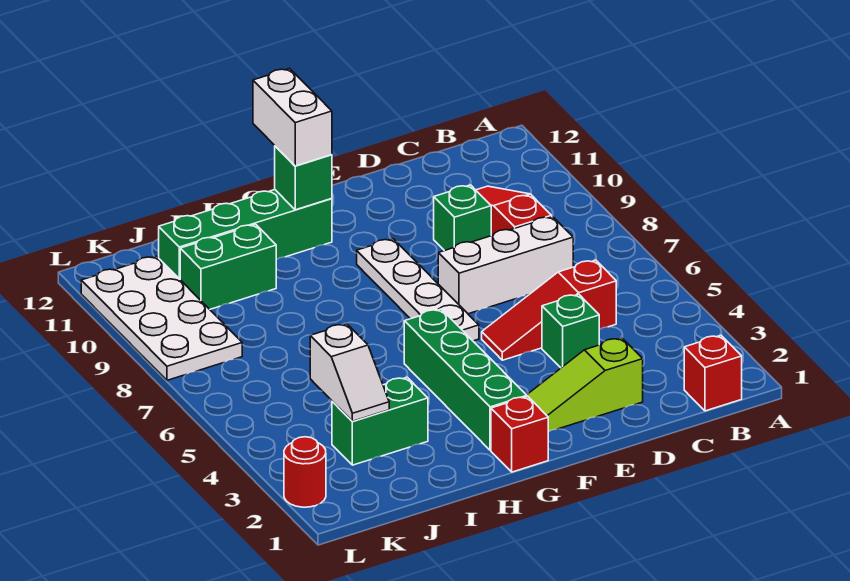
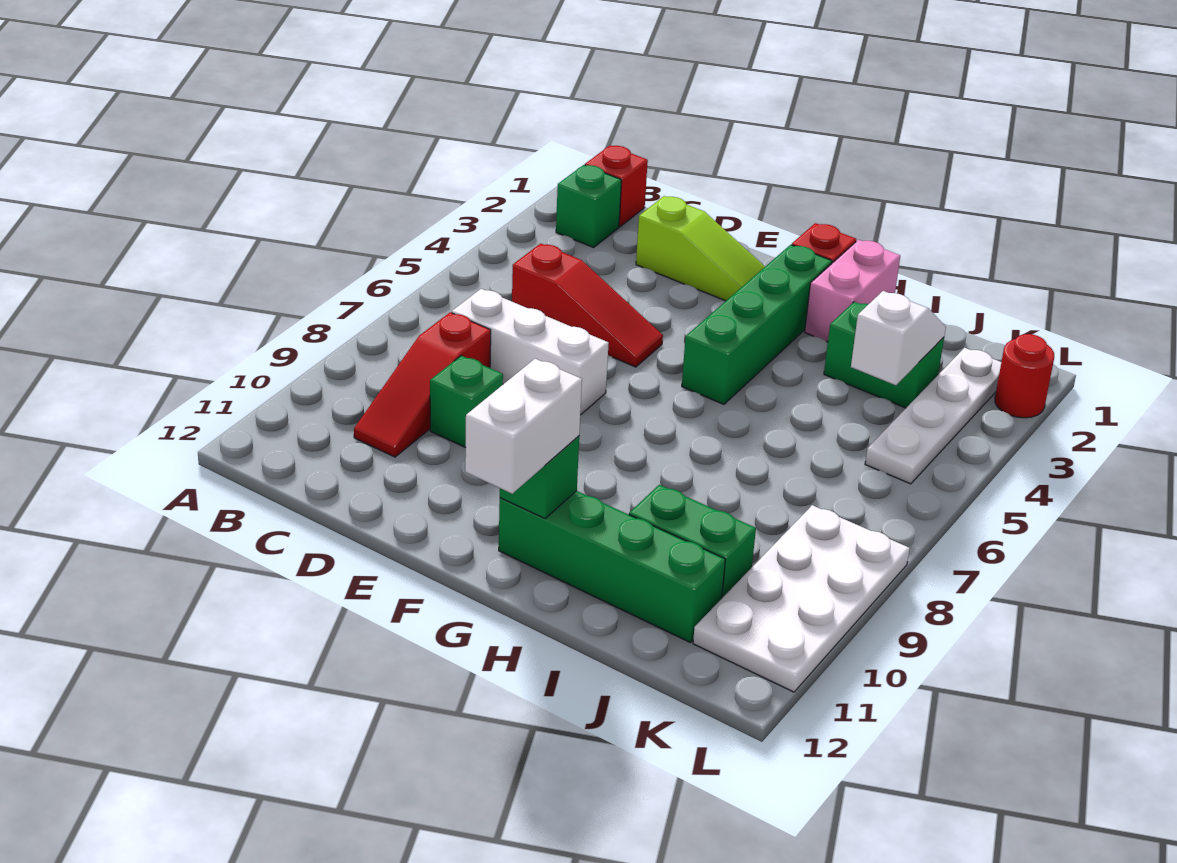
green 1x1 brick [542,294,599,368] -> green 1x1 brick moved to [556,165,621,247]
white 1x4 plate [357,239,479,341] -> white 1x4 plate moved to [865,348,1001,484]
none -> pink 1x2 brick [805,240,900,342]

